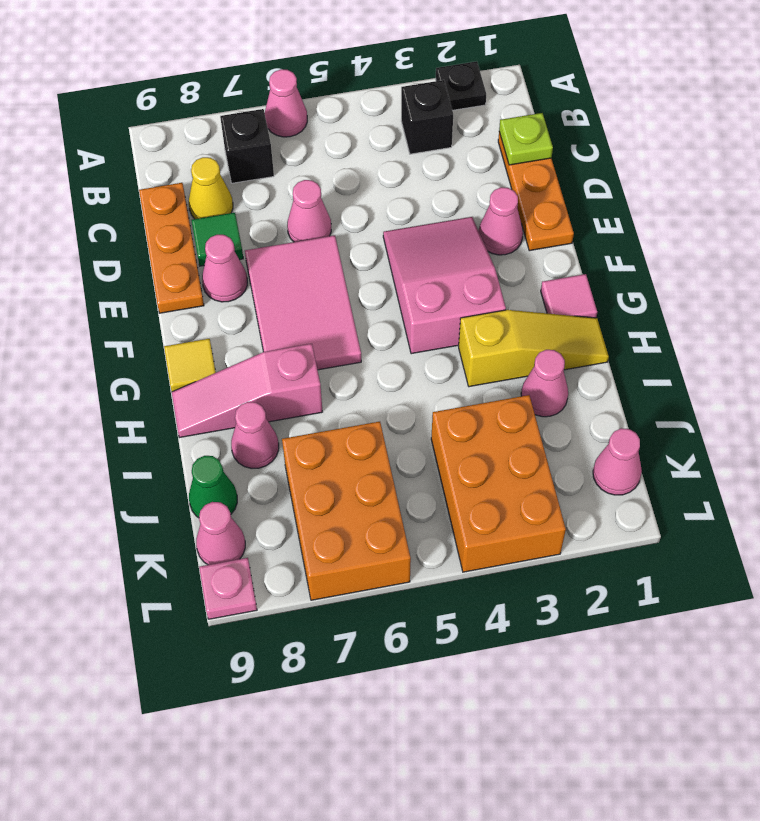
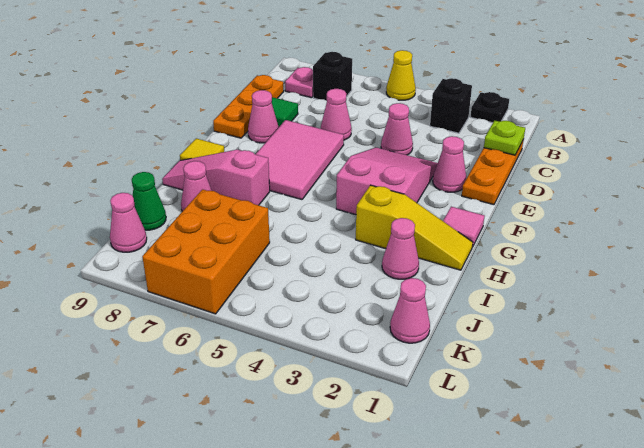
pink 1x1 cone [265,69,307,137] -> pink 1x1 cone moved to [381,103,413,155]
yellow 1x1 cone [189,157,233,219] -> yellow 1x1 cone moved to [386,50,416,100]
orange 2x3 brick [431,395,566,572] -> none
pink 1x1 plate [199,558,257,619] -> pink 1x1 plate moved to [285,67,313,98]

